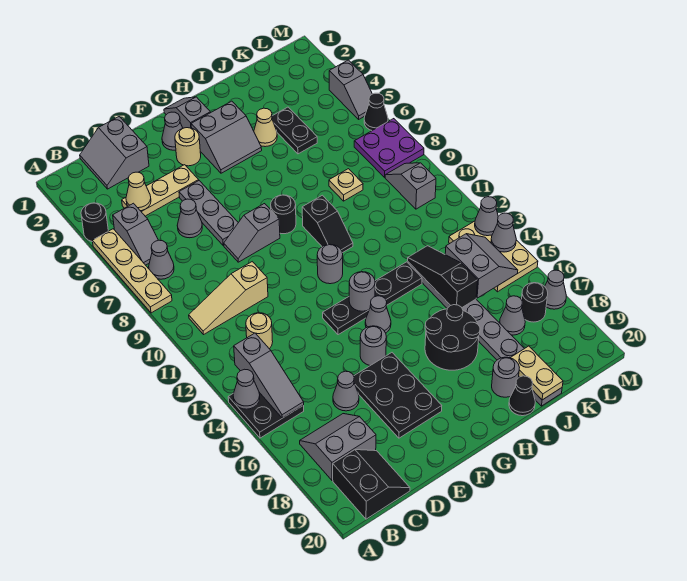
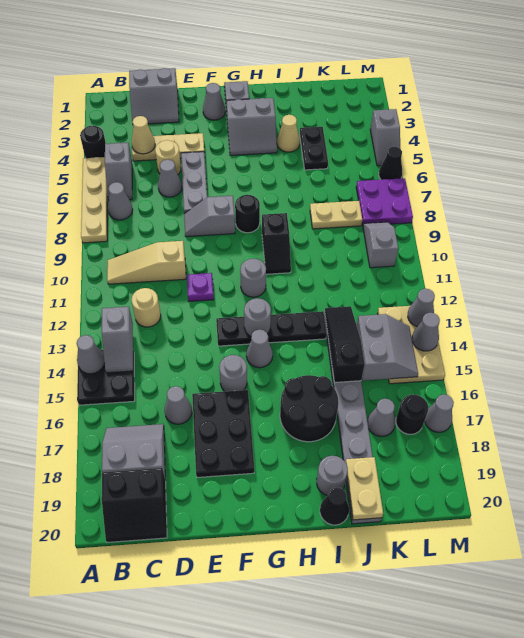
grey 1x3 slope [234,333,304,418] -> grey 1x2 slope [102,307,133,373]
black 2x2 slope [333,450,410,519] -> black 2x2 slope turned to [102,468,167,542]
grey 2x2 slope [80,117,149,189] -> grey 2x2 slope turned to [129,68,179,124]
none -> purple 1x1 plate [187,273,214,301]
tan 1x1 round brick [175,128,201,166] -> tan 1x1 round brick moved to [155,140,181,174]
tan 1x1 plate [329,169,363,201] -> tan 1x2 plate [310,201,362,229]

